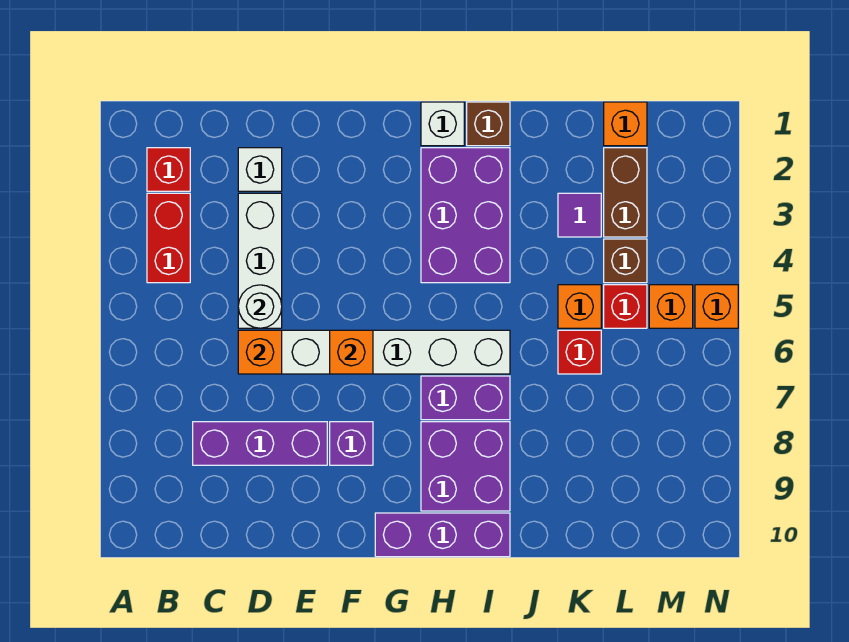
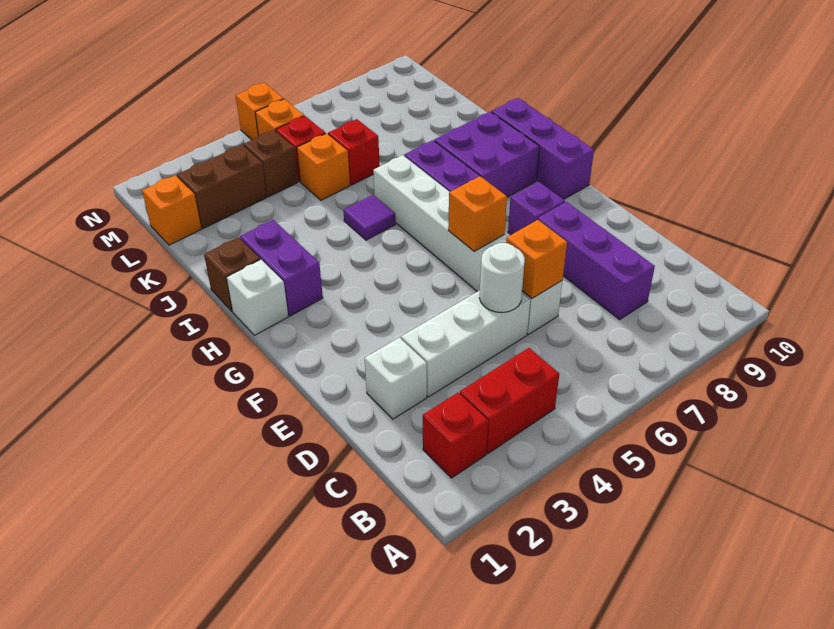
purple 2x3 brick [421,148,510,283] -> purple 1x2 brick [240,220,323,316]
purple 1x1 tile [558,193,601,237] -> purple 1x1 tile moved to [343,195,396,240]

